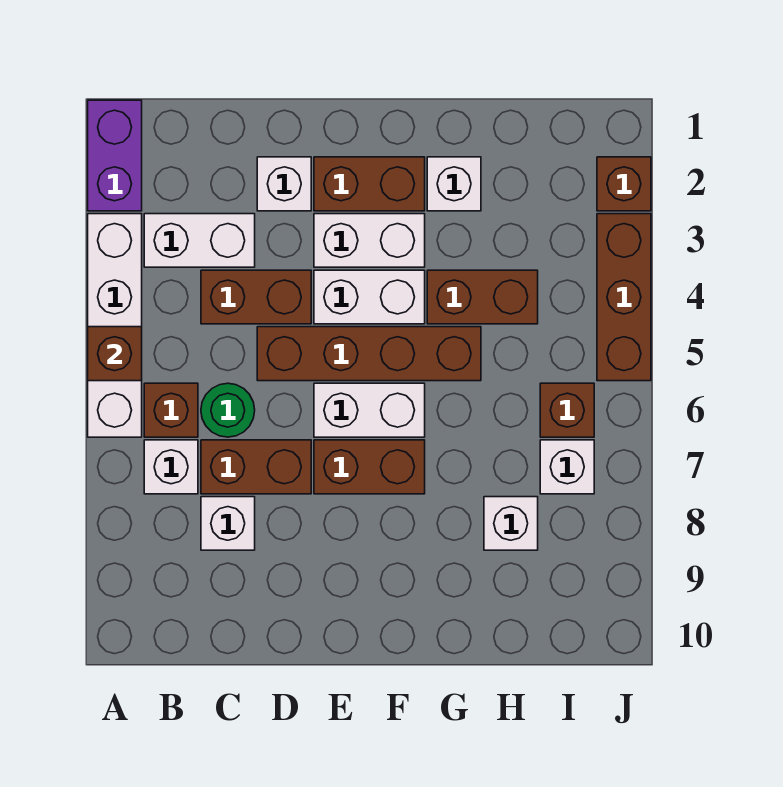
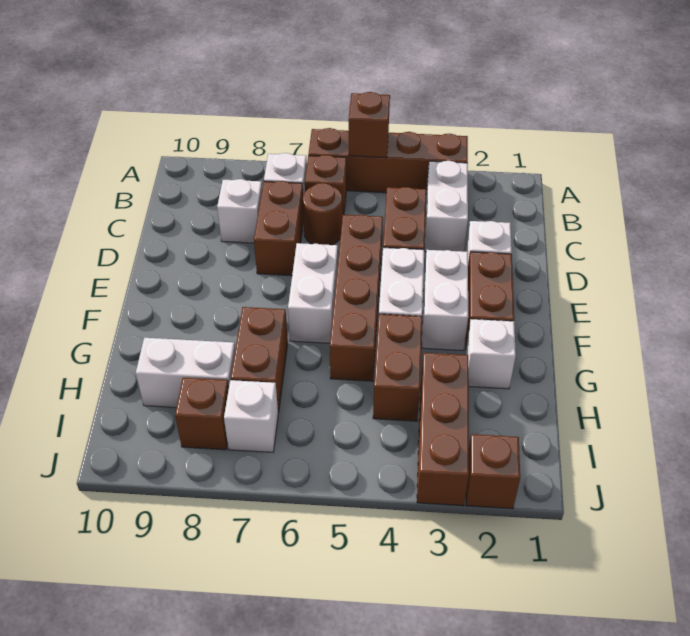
purple 1x2 brick [88,100,142,211] -> none
white 1x4 brick [88,214,142,437] -> brown 1x4 brick [308,128,468,194]
green 1x1 round brick [201,383,255,437] -> brown 1x1 round brick [303,183,342,245]
brown 1x2 brick [314,440,425,494] -> brown 1x2 brick moved to [231,307,288,413]
white 1x1 brick [484,497,538,550] -> white 1x2 brick [136,338,235,408]
brown 1x1 brick [540,383,594,437] -> brown 1x1 brick moved to [175,378,229,450]
brown 1x3 brick [597,214,651,381] -> brown 1x3 brick turned to [417,353,469,506]

